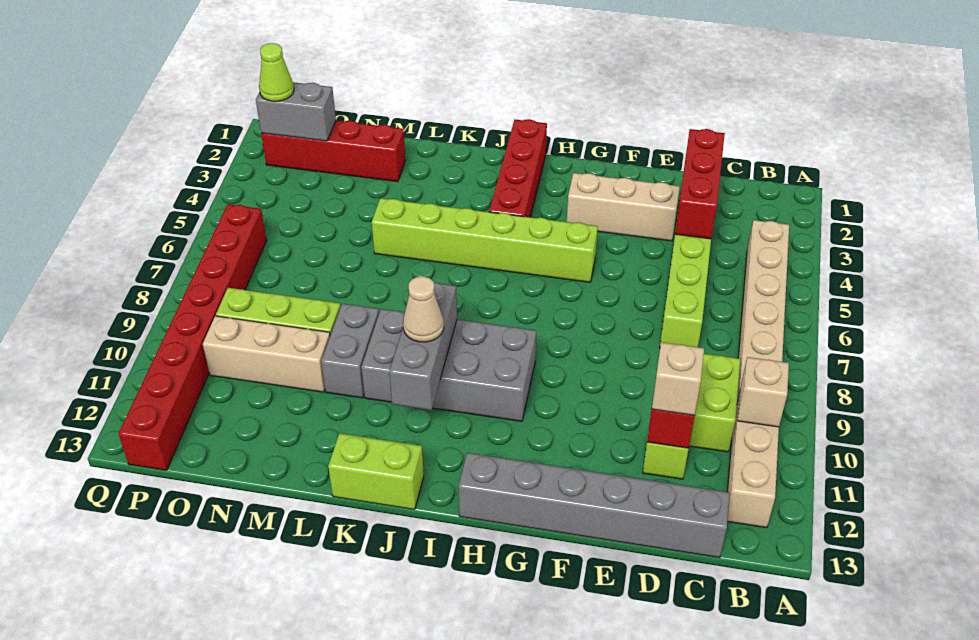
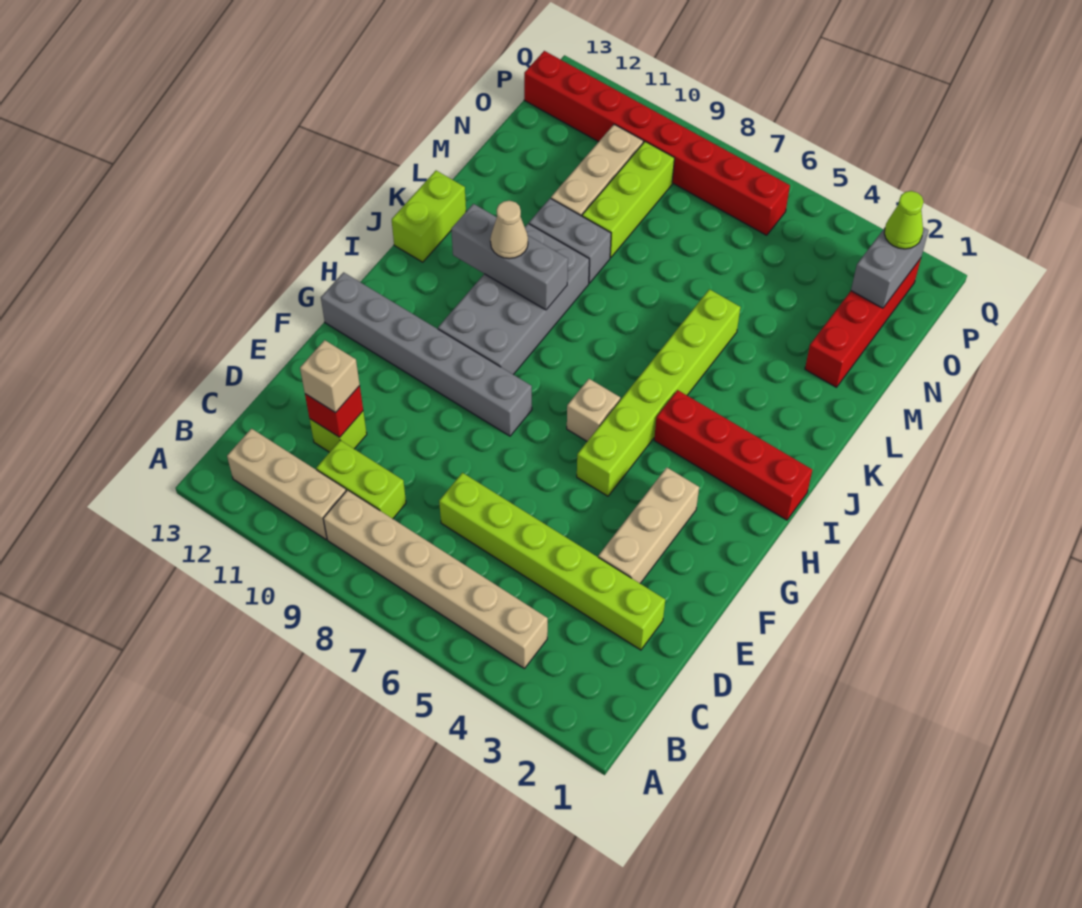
tan 1x1 brick [738,357,789,427] -> tan 1x1 brick moved to [567,379,620,441]
grey 1x6 brick [458,453,730,558] -> grey 1x6 brick turned to [321,272,532,436]
red 1x3 brick [675,129,725,239] -> none

